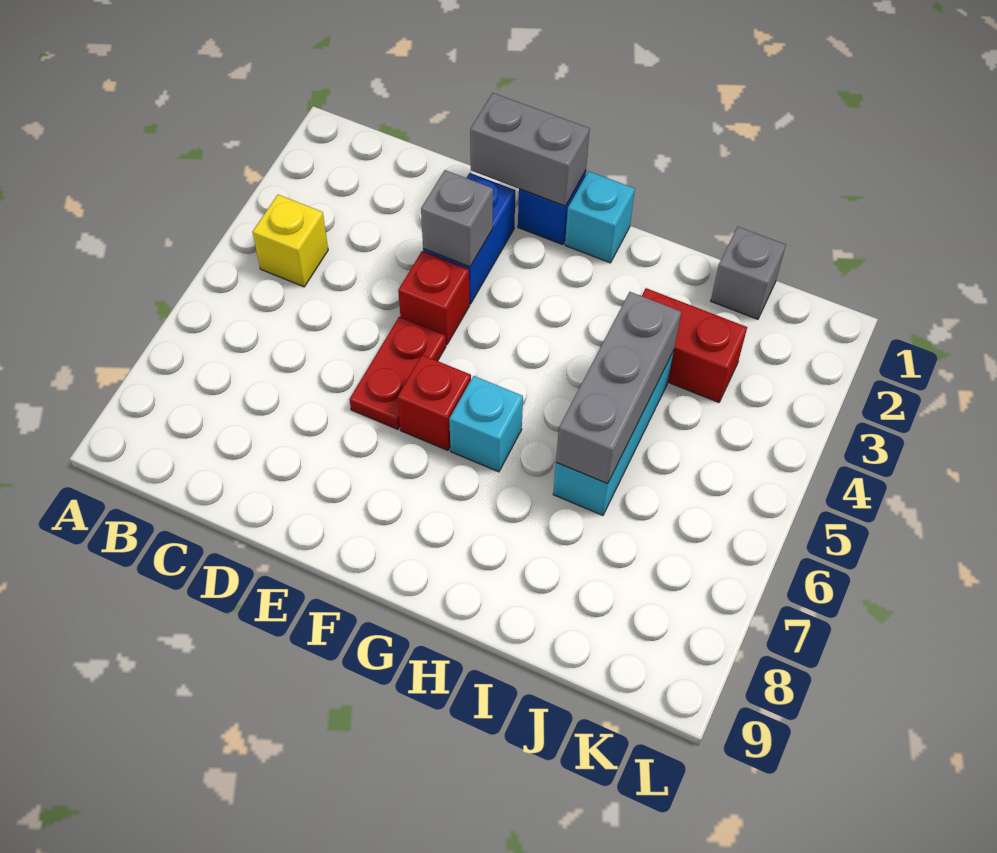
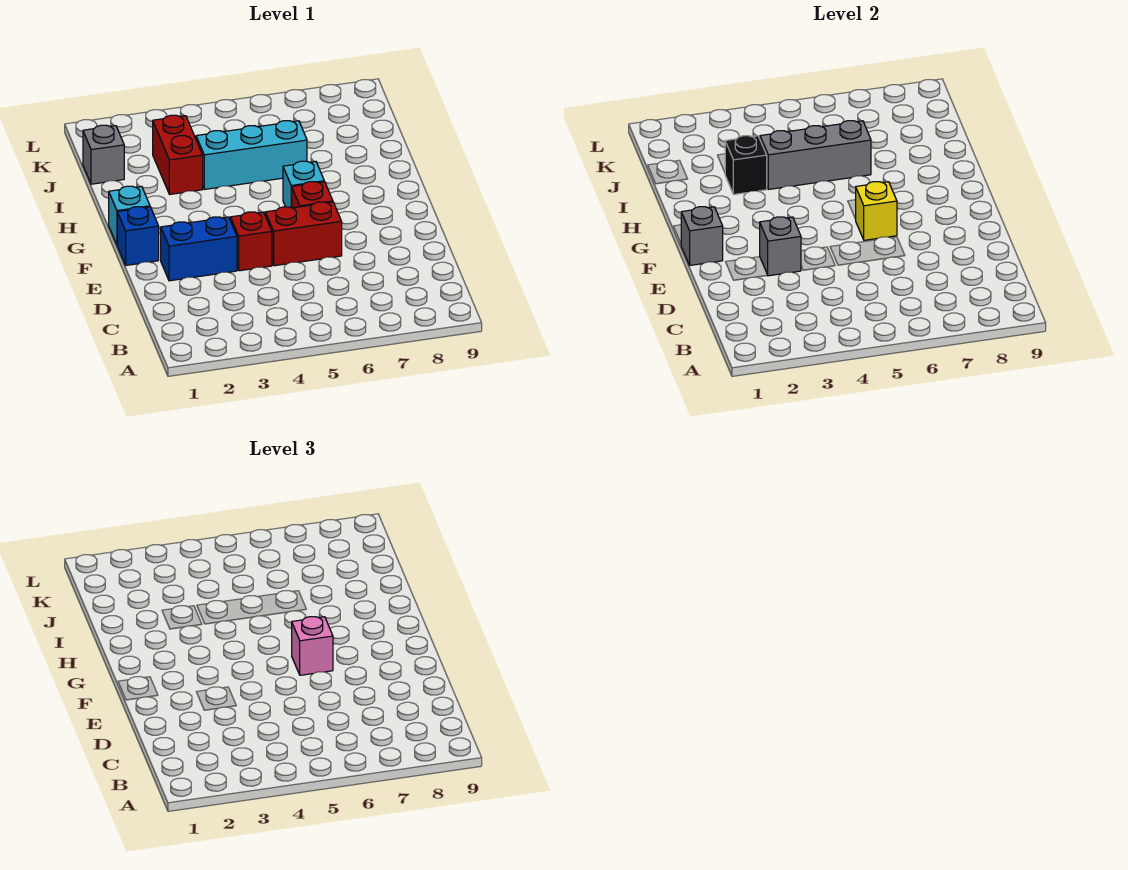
yellow 1x1 brick [253,195,328,287] -> yellow 1x1 brick moved to [856,182,897,240]
grey 1x2 brick [470,93,590,206] -> grey 1x1 brick [681,207,723,265]
red 1x2 plate [349,317,446,430] -> red 1x2 brick [265,202,342,266]
none -> pink 1x1 brick [292,617,333,675]
none -> black 1x1 brick [725,136,767,194]

